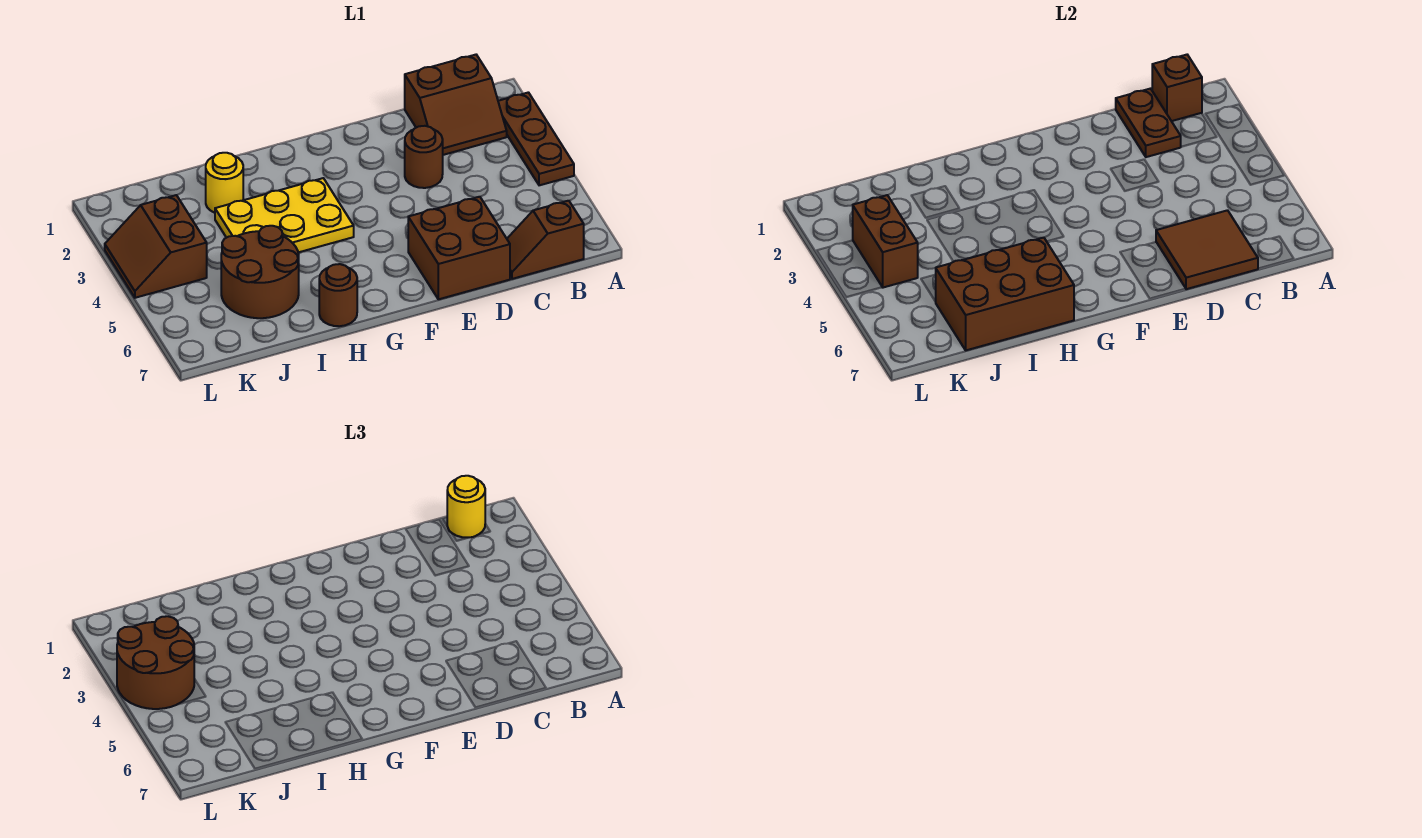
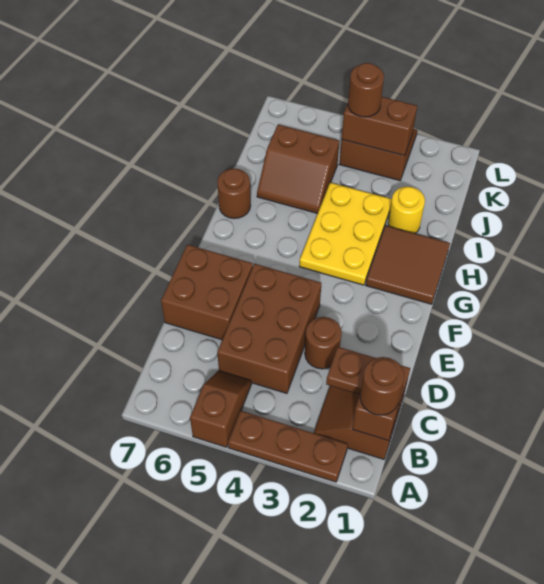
yellow 1x1 round brick [447,476,485,538] -> brown 1x1 round brick [360,357,404,415]
brown 1x2 slope [507,201,584,279] -> brown 1x2 slope moved to [190,371,252,447]
brown 2x2 tile [1156,210,1258,289] -> brown 2x2 tile moved to [366,226,450,304]
brown 2x3 brick [935,238,1074,350] -> brown 2x3 brick moved to [217,264,321,394]
brown 2x2 round brick [221,226,299,318] -> brown 2x2 slope [257,125,339,214]
brown 2x2 round brick [117,616,194,709] -> brown 1x1 round brick [348,63,384,117]

